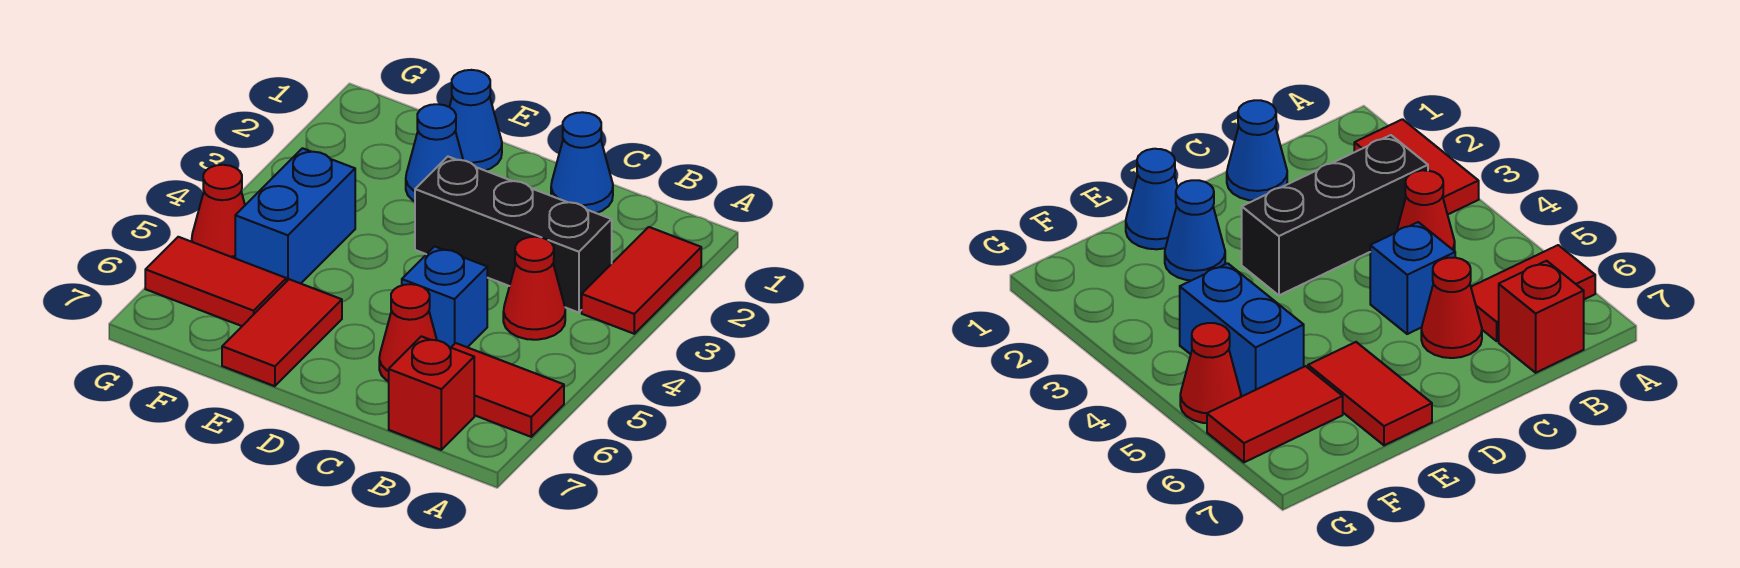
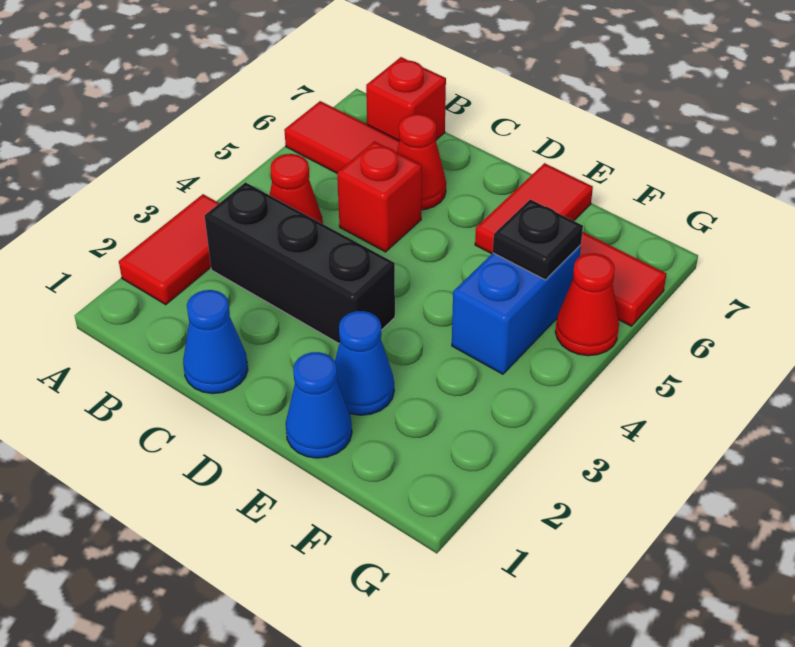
blue 1x1 brick [402,246,487,347] -> red 1x1 brick [337,141,422,252]
none -> black 1x1 plate [493,199,583,280]

